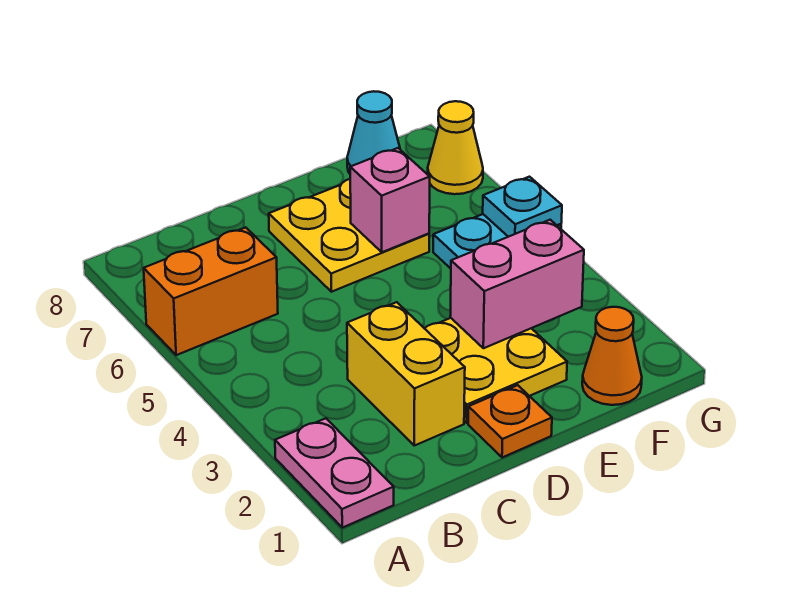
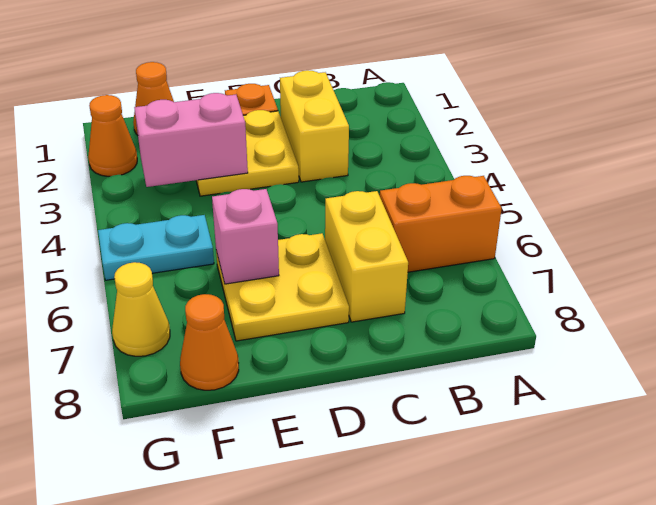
pink 1x2 plate [275,418,394,528] -> none
none -> yellow 1x2 brick [325,191,408,322]
cyan 1x1 cone [347,91,400,174] -> orange 1x1 cone [180,294,239,390]
none -> orange 1x1 cone [88,95,137,176]
cyan 1x1 plate [483,177,562,237] -> none

